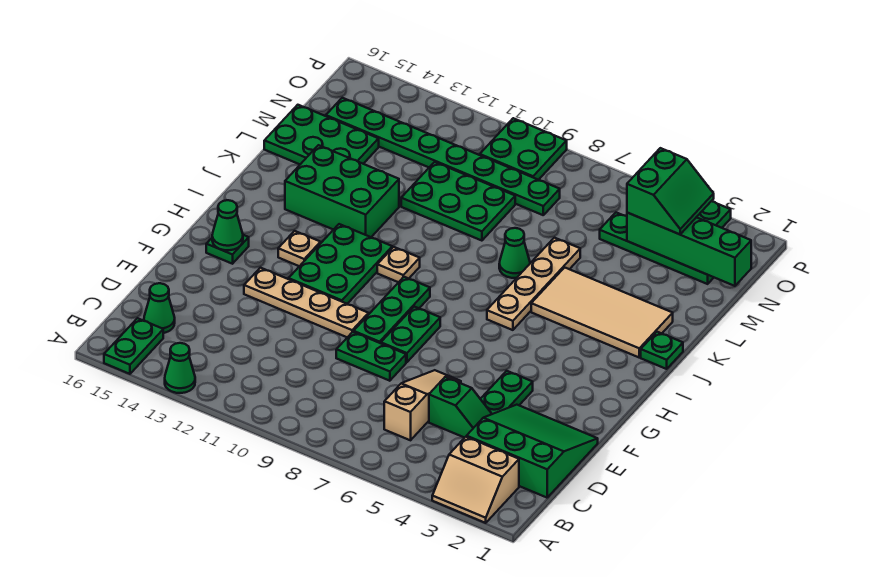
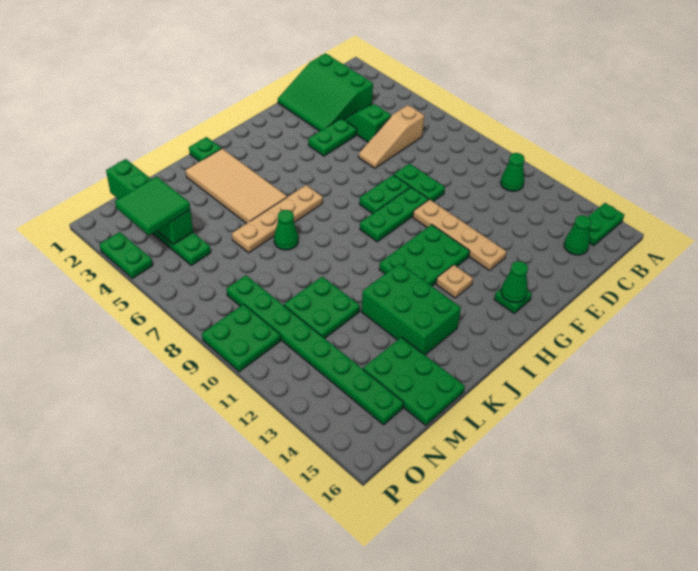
tan 2x2 slope [432,437,519,523] -> none
green 1x1 cone [165,343,195,393] -> green 1x1 cone moved to [500,153,524,191]
tan 1x1 plate [377,247,420,282] -> none
green 2x3 plate [401,162,515,241] -> green 2x2 plate [284,276,360,338]
green 2x2 slope [627,148,714,234] -> green 2x2 tile [115,177,190,235]

